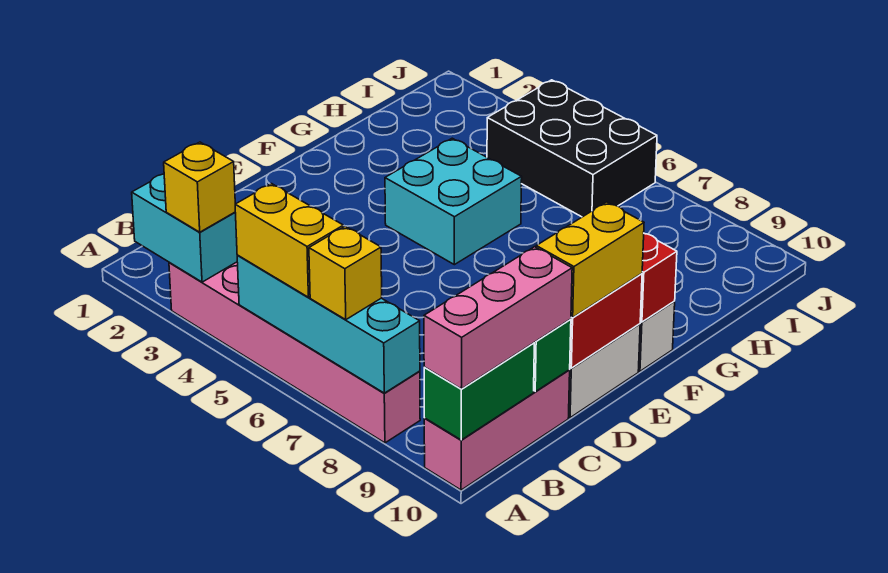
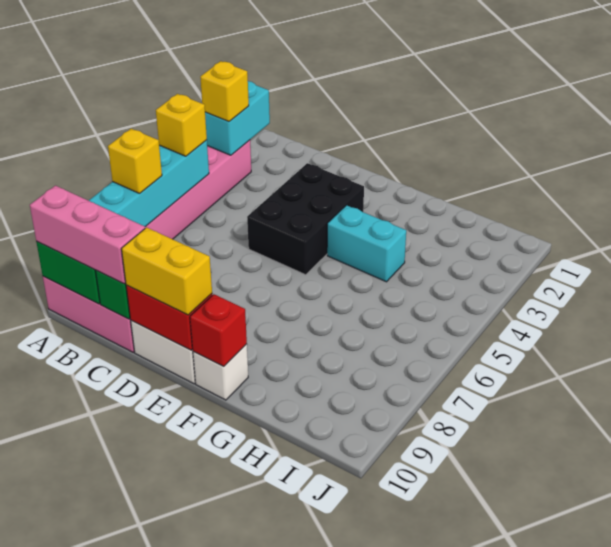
yellow 1x2 brick [235,184,343,297] -> yellow 1x1 brick [156,94,207,156]
cyan 2x2 brick [385,138,522,265] -> cyan 1x2 brick [327,205,406,282]
black 2x3 brick [487,80,657,217] -> black 2x3 brick moved to [247,163,364,275]

